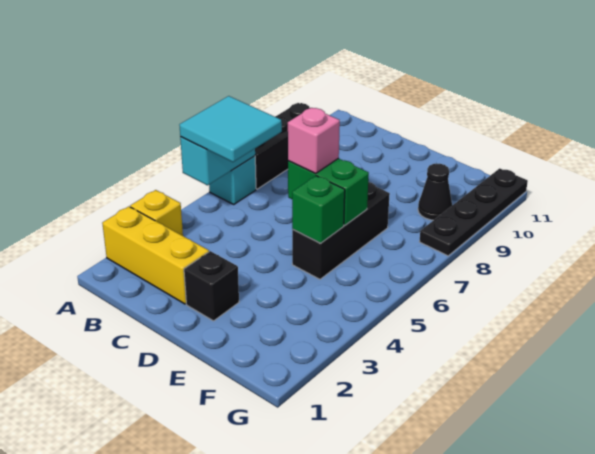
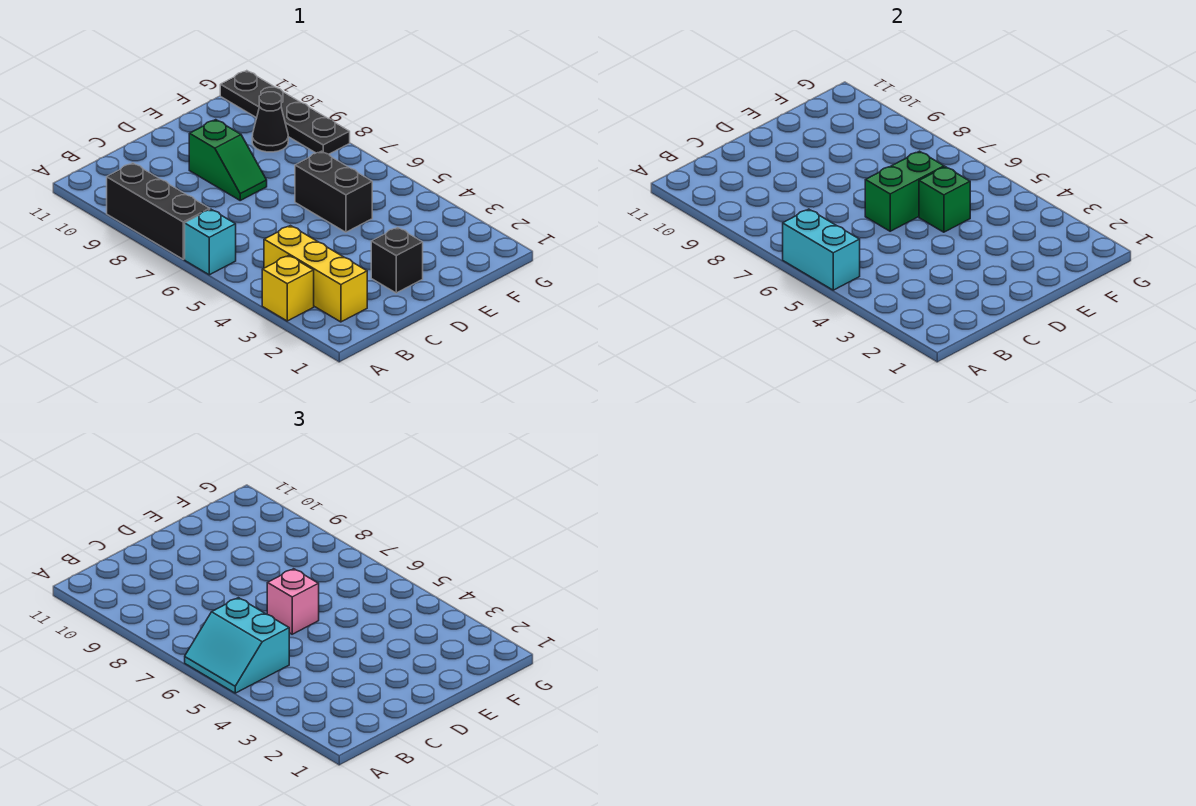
yellow 1x3 brick [102,206,209,304] -> yellow 1x3 brick turned to [264,226,367,322]
cyan 2x2 tile [179,96,282,162] -> cyan 2x2 slope [185,598,289,693]
none -> green 1x2 slope [189,120,267,200]
black 1x3 brick [292,182,390,279] -> black 1x2 brick [295,151,372,232]

